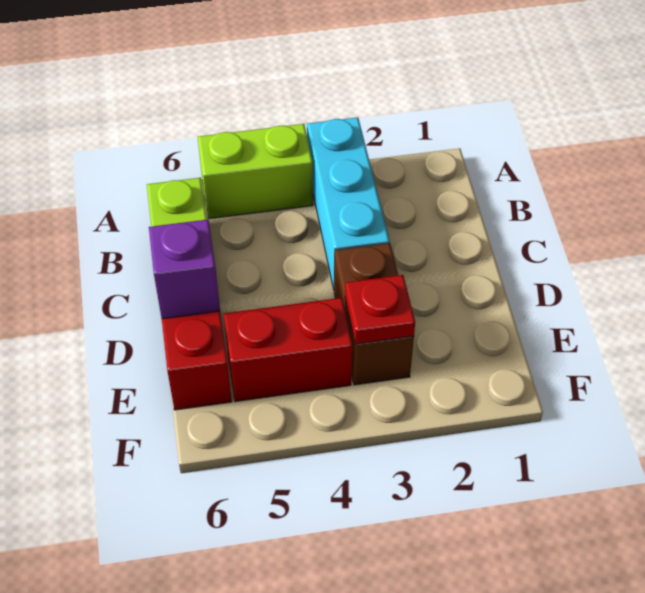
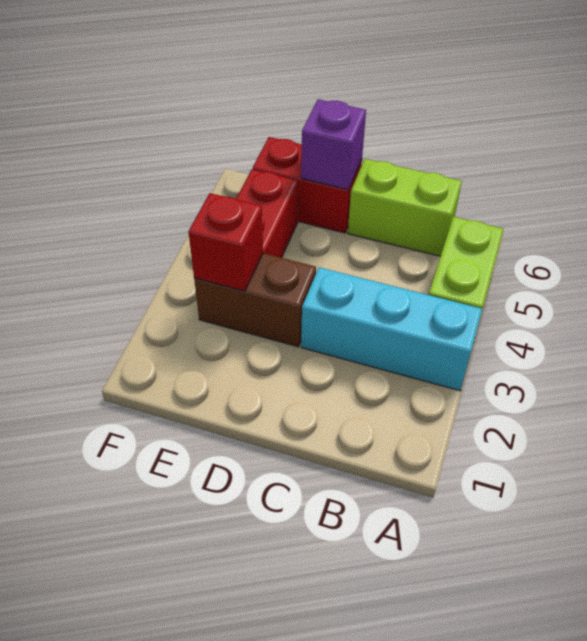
red 1x1 plate [345,275,415,344] -> red 1x1 brick [188,193,263,291]

